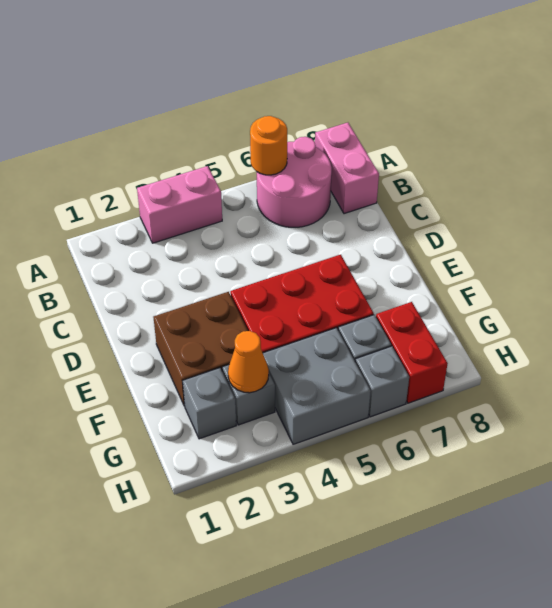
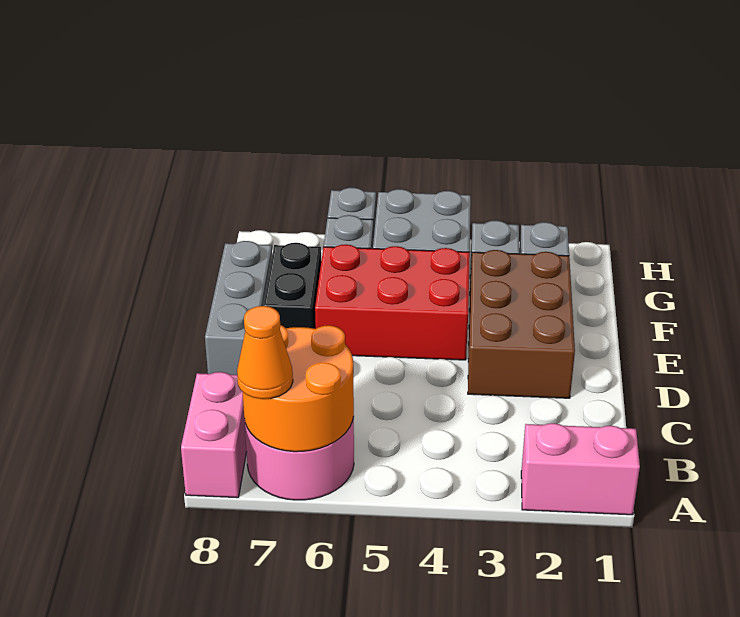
pink 1x2 brick [137,166,222,243] -> pink 1x2 brick moved to [521,423,640,515]
orange 1x1 round brick [250,116,287,175] -> orange 2x2 round brick [243,325,354,452]
none -> grey 1x3 brick [205,241,272,375]
brown 2x2 brick [154,292,248,406] -> brown 2x3 brick [468,250,575,398]
none -> black 1x2 brick [264,243,321,329]
orange 1x1 cone [228,331,269,393] -> orange 1x1 cone moved to [237,306,293,399]
red 1x2 brick [376,302,448,403] -> none

